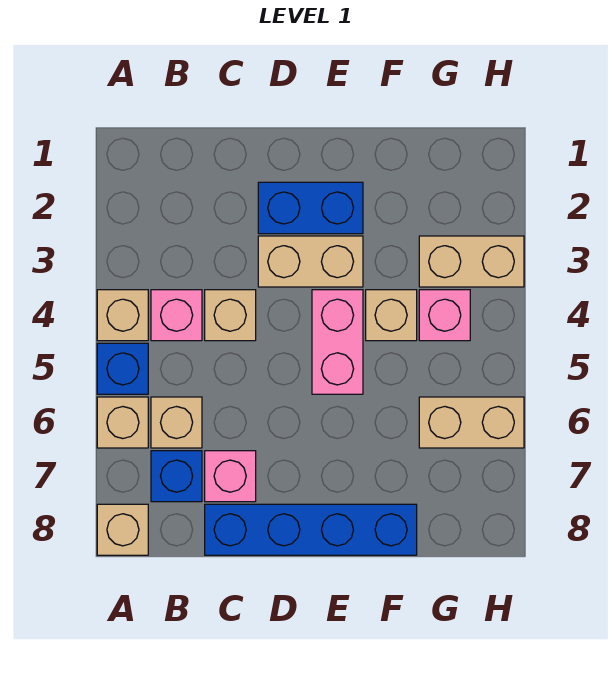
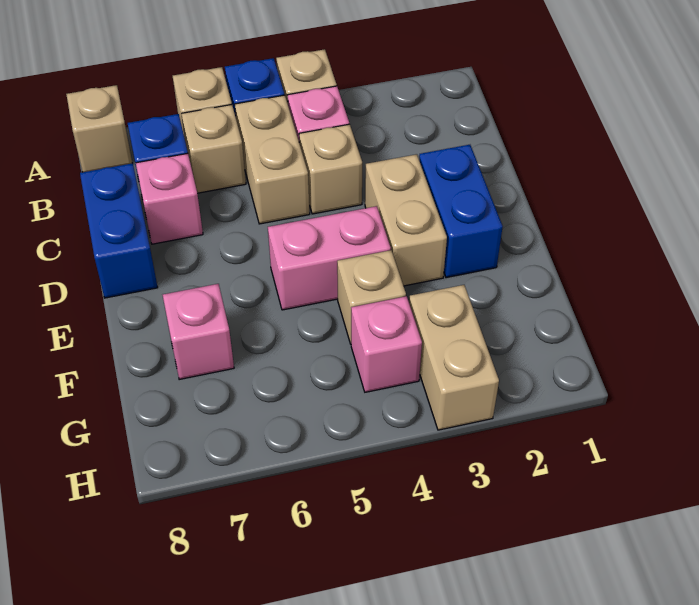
blue 1x4 brick [205,504,417,555] -> blue 1x2 brick [80,163,158,298]
none -> pink 1x1 brick [163,284,234,380]
tan 1x2 brick [419,397,524,448] -> tan 1x2 brick moved to [235,95,310,224]

